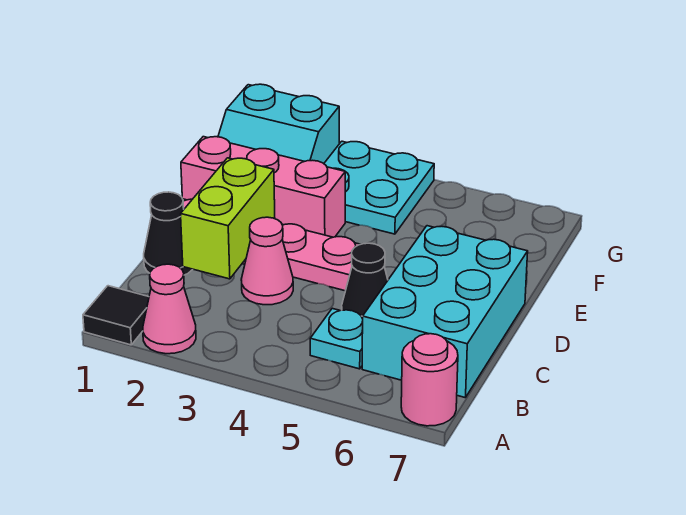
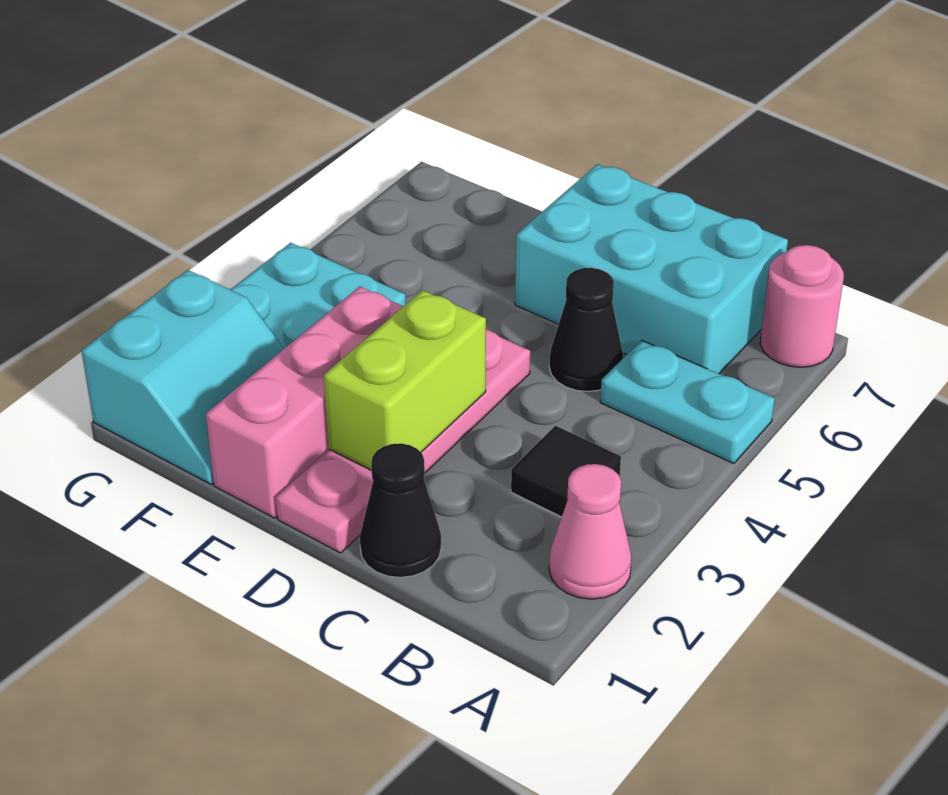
black 1x1 tile [83,286,149,345] -> black 1x1 tile moved to [511,426,621,517]
cyan 1x1 plate [310,308,363,369] -> cyan 1x2 plate [600,340,775,464]
lime 1x2 brick [181,158,275,279] -> lime 1x2 brick turned to [324,290,486,471]
pink 1x1 cone [241,217,293,305] -> none

